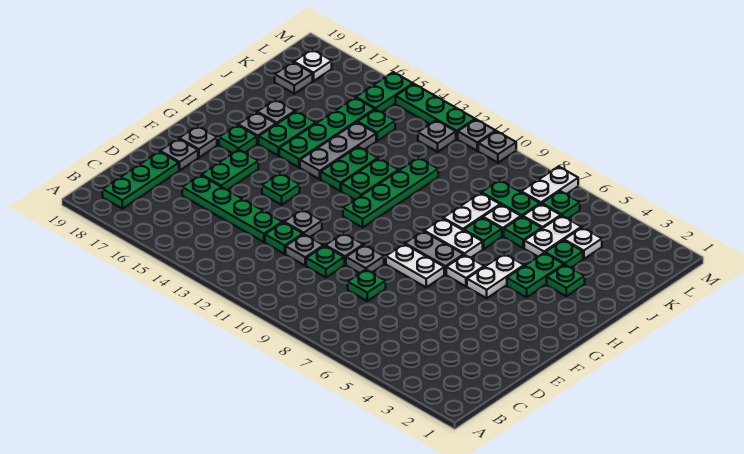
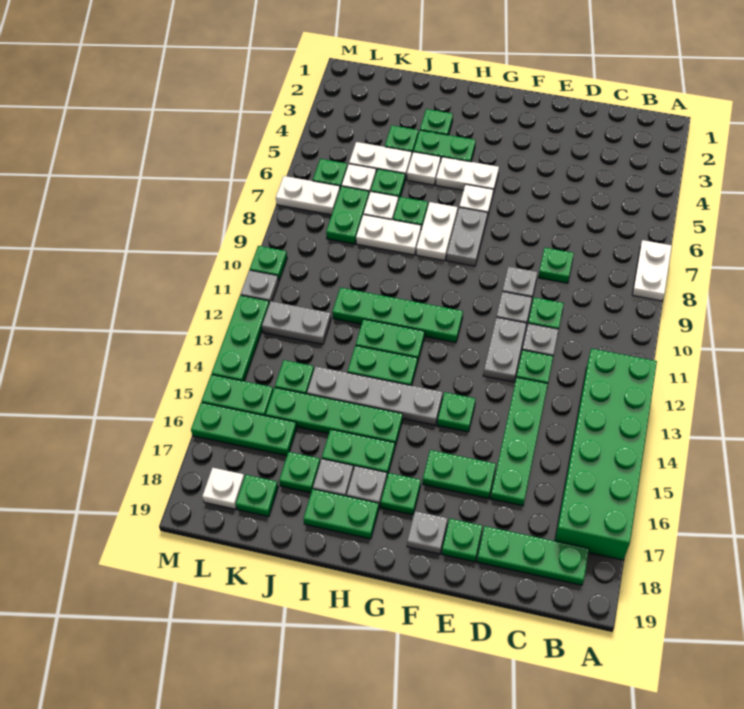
none -> green 2x6 brick [555,349,657,560]
grey 1x1 plate [284,210,322,237] -> grey 1x2 plate [483,317,527,382]
grey 1x1 plate [160,139,198,170] -> green 1x1 plate [442,519,483,562]
white 1x2 plate [386,244,444,287] -> white 1x2 plate moved to [632,240,672,301]
grey 1x3 plate [300,122,376,179] -> grey 1x4 plate [307,366,443,425]
none -> green 1x2 plate [304,489,379,539]
none -> green 1x1 plate [279,452,320,493]
white 1x1 plate [564,227,602,259] -> white 1x1 plate moved to [407,152,441,185]
none -> green 1x3 plate [191,402,297,456]
grey 1x1 plate [275,62,313,94] -> green 1x1 plate [236,475,278,517]
grey 1x1 plate [418,120,456,152] -> grey 1x2 plate [262,301,331,344]
grey 1x1 plate [478,131,516,163] -> green 1x1 plate [250,246,287,281]

